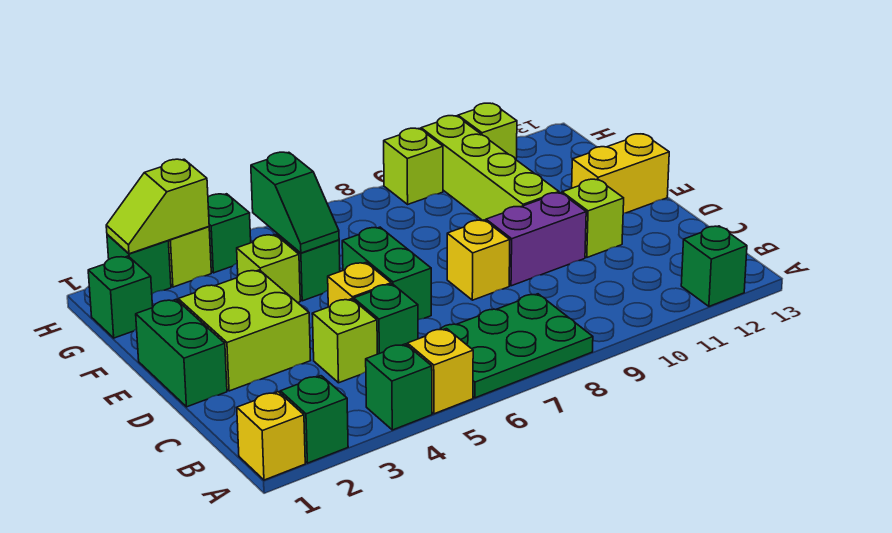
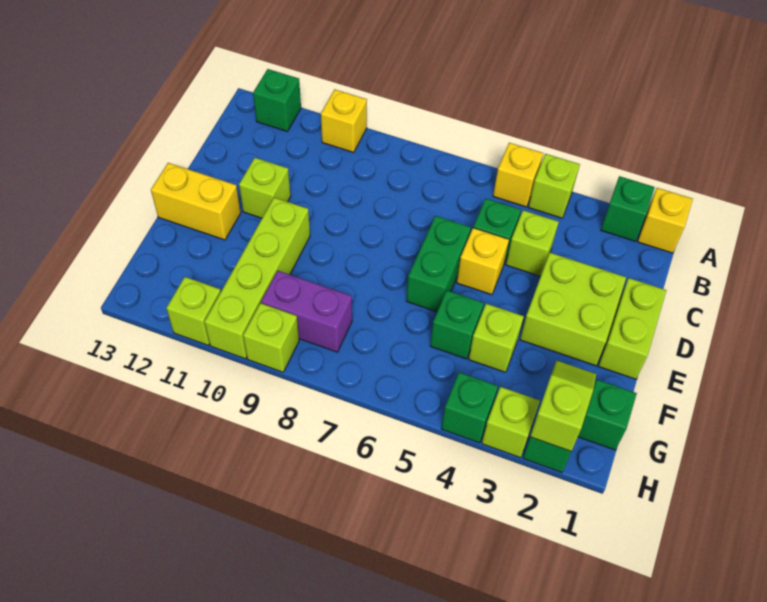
green 1x1 brick [366,344,432,430] -> lime 1x1 brick [528,154,580,218]
green 2x3 plate [424,294,593,398] -> none
green 1x2 brick [136,300,227,407] -> lime 1x2 brick [598,278,666,379]
yellow 1x1 brick [447,220,510,300] -> yellow 1x1 brick moved to [321,89,367,152]
purple 1x2 brick [486,193,586,286] -> purple 1x2 brick moved to [261,271,352,352]
green 1x2 slope [251,152,339,253] -> none
lime 1x2 slope [106,159,209,254] -> lime 1x2 slope turned to [530,360,596,451]

